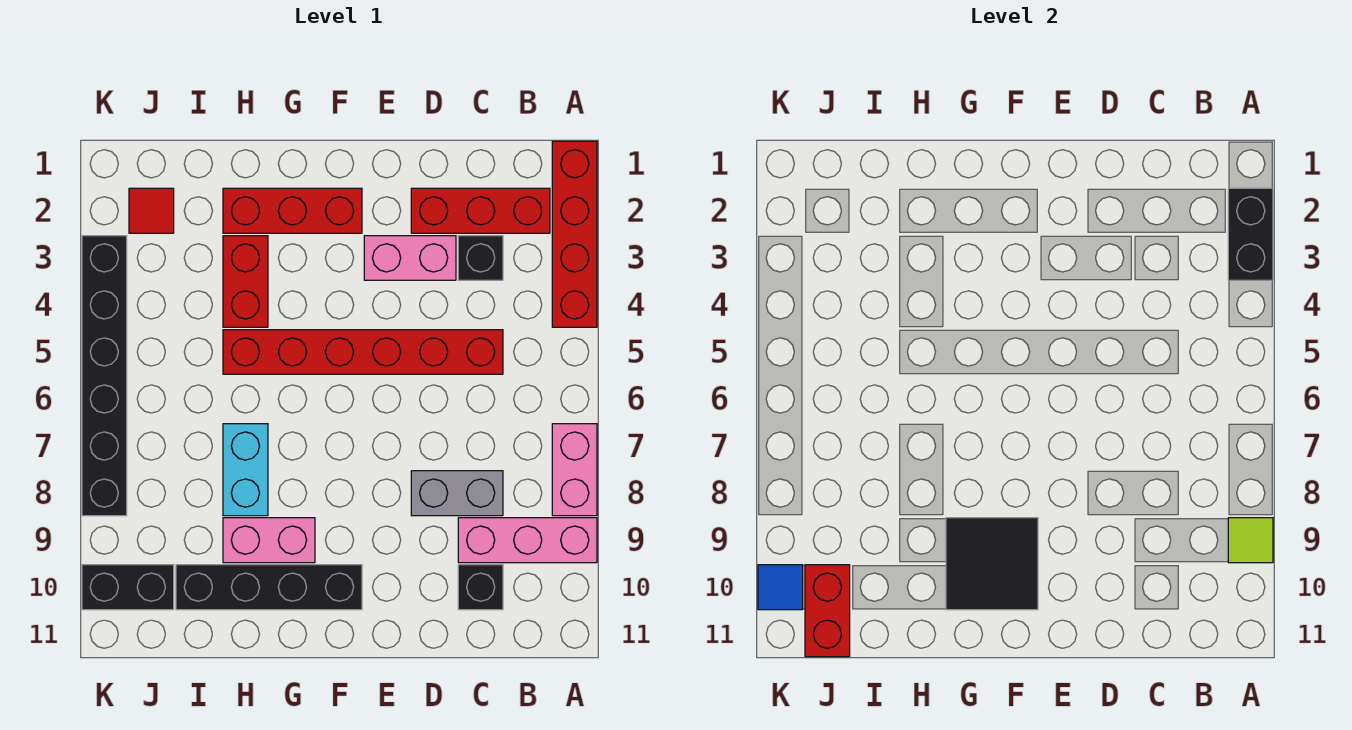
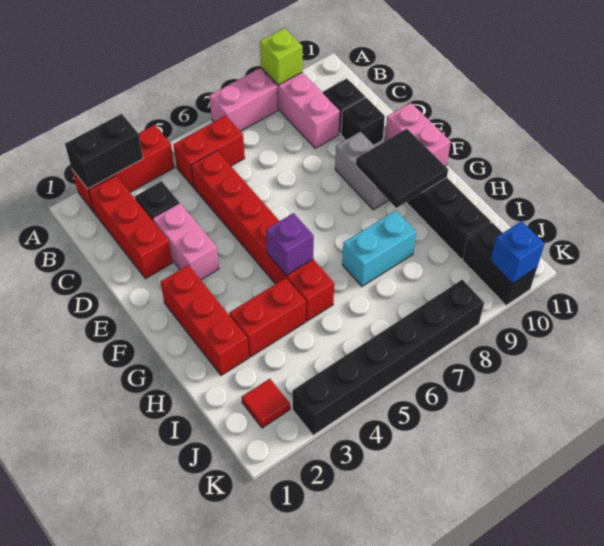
red 1x4 brick [552,141,597,327] -> red 1x3 brick [72,125,175,212]
lime 1x1 tile [1228,518,1273,563] -> lime 1x1 brick [260,28,302,85]
grey 1x2 brick [411,471,503,516] -> grey 1x2 brick moved to [335,131,389,210]
none -> black 1x1 brick [341,98,385,145]
none -> purple 1x1 brick [266,213,314,275]
pink 1x2 brick [223,518,315,563] -> pink 1x2 brick moved to [385,103,451,166]
red 1x2 brick [805,565,850,657] -> red 1x2 brick moved to [173,116,245,187]
blue 1x1 tile [758,565,803,610] -> blue 1x1 brick [490,221,545,284]

